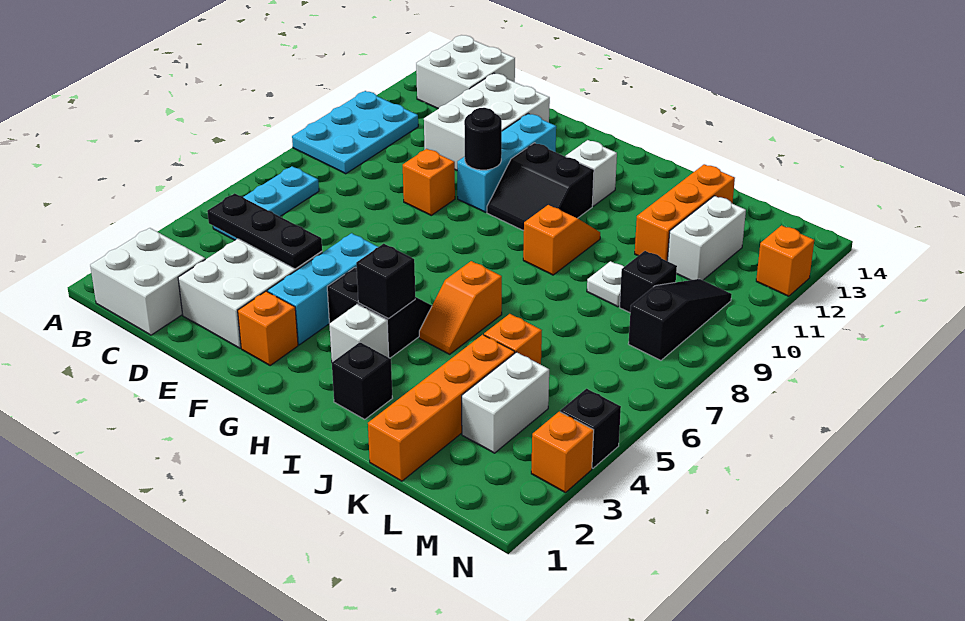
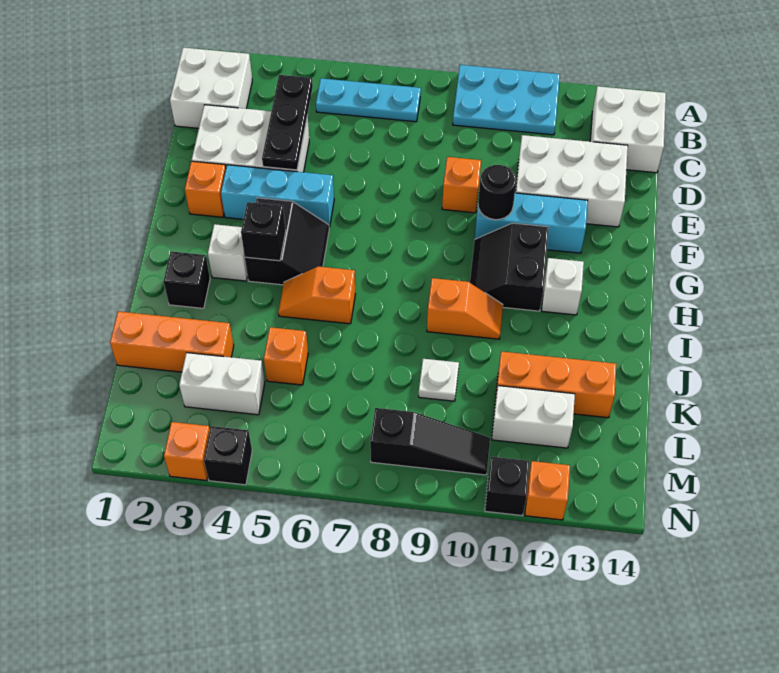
orange 1x4 brick [368,335,515,481] -> orange 1x3 brick [110,311,234,372]
black 1x1 brick [620,251,677,313] -> black 1x1 brick moved to [485,457,529,516]

